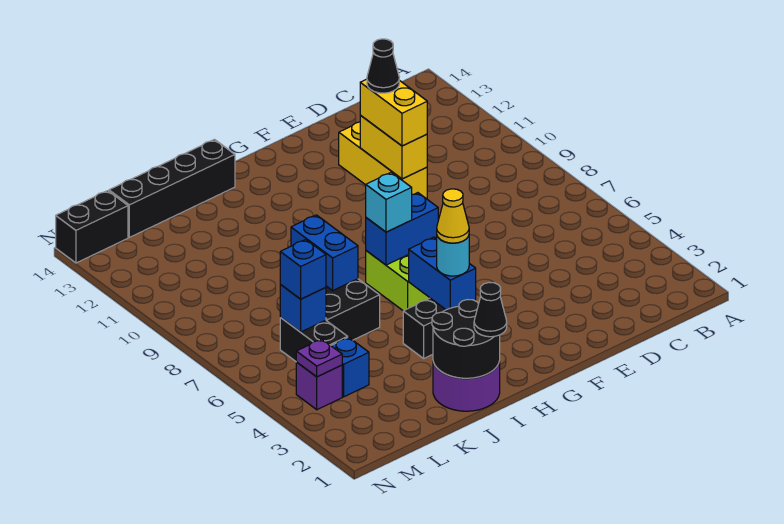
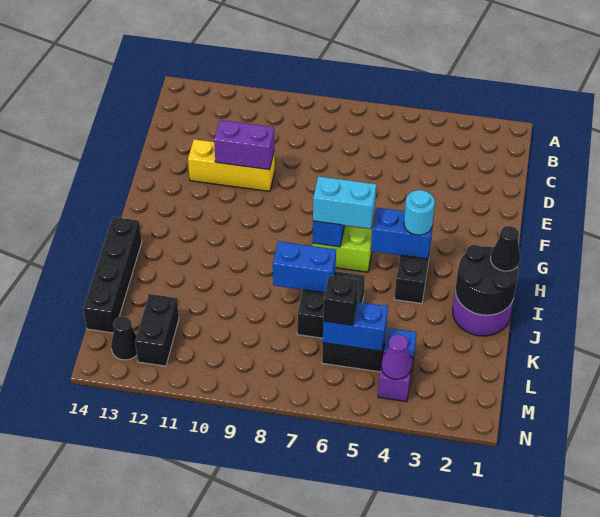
yellow 1x2 brick [360,115,427,179] -> purple 1x2 brick [214,120,274,170]
yellow 1x2 brick [360,79,427,146] -> none
black 1x1 cone [367,39,399,93] -> black 1x1 cone moved to [111,316,137,360]
yellow 1x1 cone [437,189,469,243] -> none
cyan 1x1 brick [366,172,412,232] -> cyan 1x2 brick [313,176,376,229]
blue 1x1 brick [280,285,326,332] -> blue 1x2 brick [323,302,388,351]
blue 1x1 brick [280,239,326,299] -> black 1x1 brick [323,275,358,325]
purple 1x1 plate [296,339,342,377] -> purple 1x1 cone [381,334,411,379]
black 1x2 brick [56,191,128,263] -> black 1x2 brick moved to [135,294,179,366]

